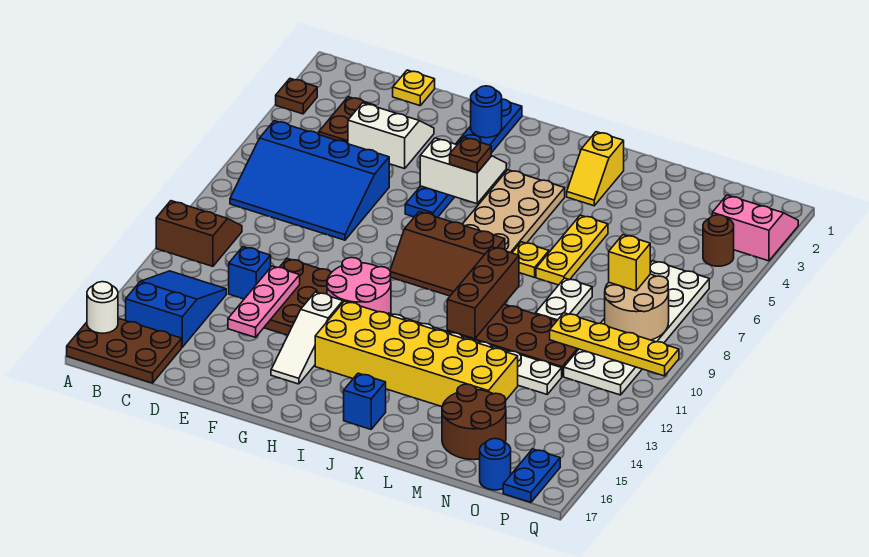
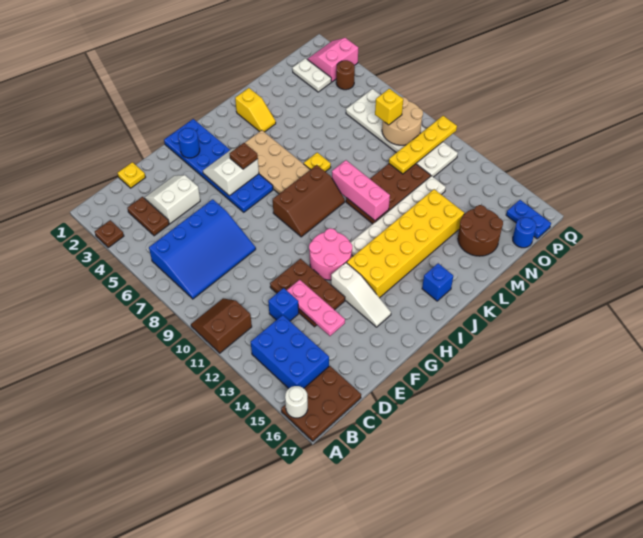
blue 2x3 slope [126,271,226,347] -> blue 2x3 brick [251,315,329,389]
blue 1x6 plate [405,99,522,217] -> blue 2x6 plate [164,119,273,212]
brown 1x3 brick [447,247,519,339] -> pink 1x3 brick [332,160,390,221]
yellow 1x3 plate [536,215,608,285] -> none
white 1x2 plate [535,278,592,321] -> white 1x2 plate moved to [292,58,331,92]

